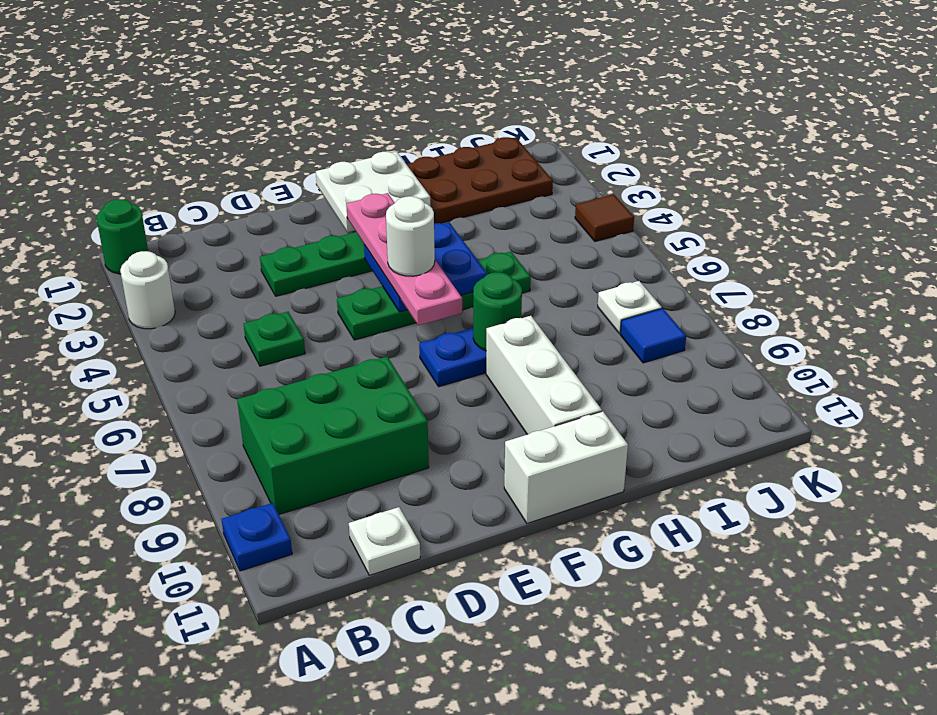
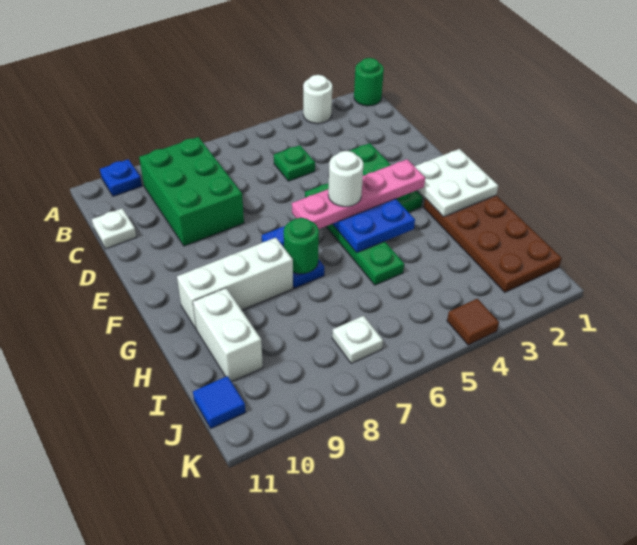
white 1x2 brick [504,411,628,523] -> white 1x2 brick moved to [193,288,263,382]
blue 1x1 tile [620,308,686,363] -> blue 1x1 tile moved to [193,376,246,428]

